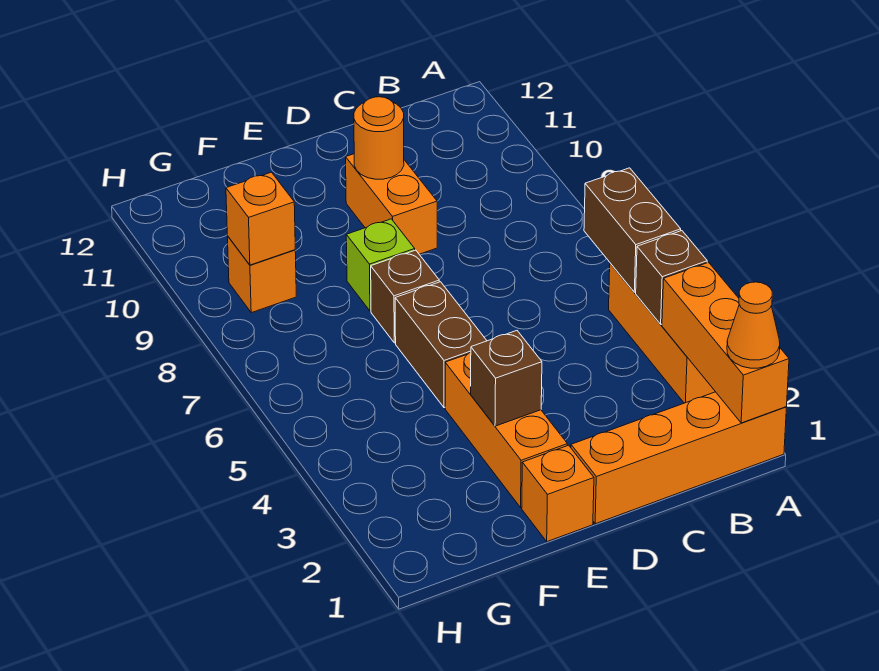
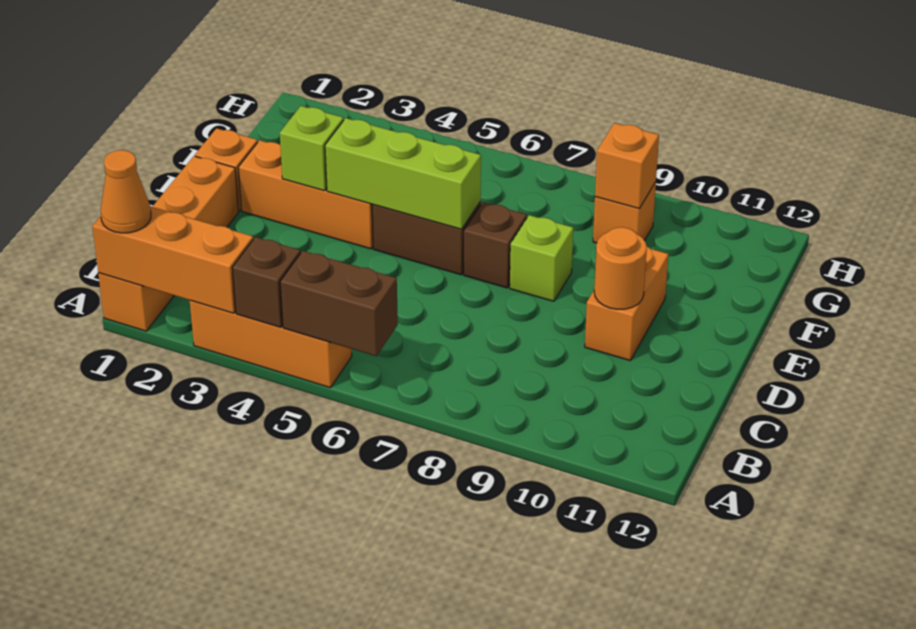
orange 1x2 brick [346,154,437,254] -> orange 1x2 brick turned to [585,246,668,361]
brown 1x1 brick [471,331,542,426] -> lime 1x1 brick [280,106,344,191]
none -> lime 1x3 brick [325,118,481,229]

